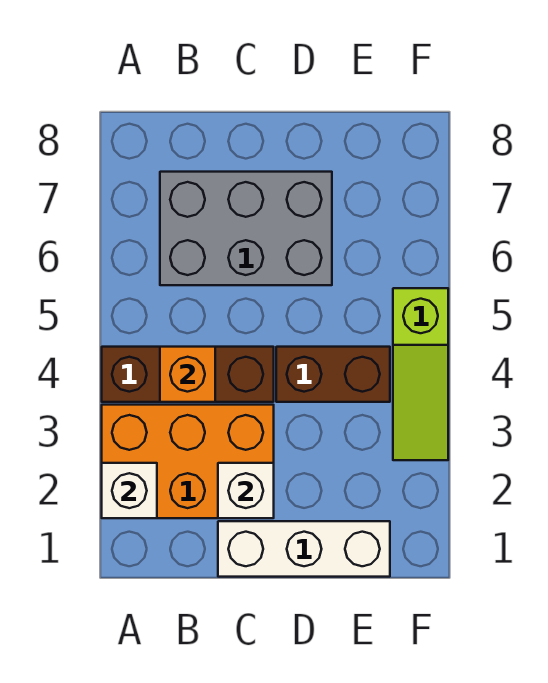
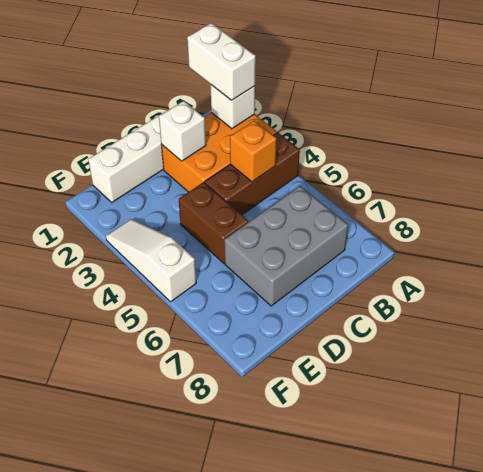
none -> white 1x2 brick [187,23,256,100]
brown 1x2 brick [276,347,390,402] -> brown 1x2 brick turned to [179,182,248,263]
lime 1x3 slope [393,288,448,460] -> white 1x3 slope [106,219,196,302]

